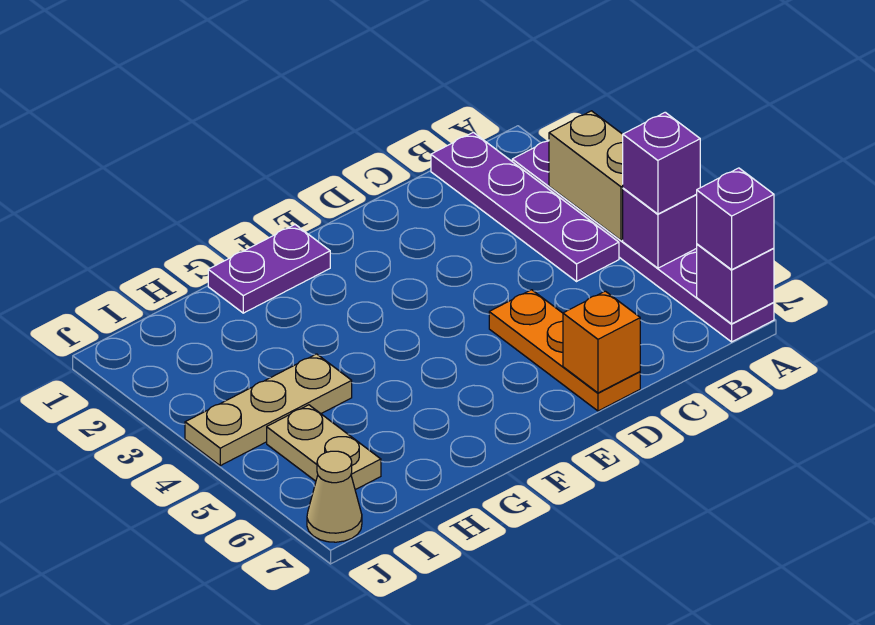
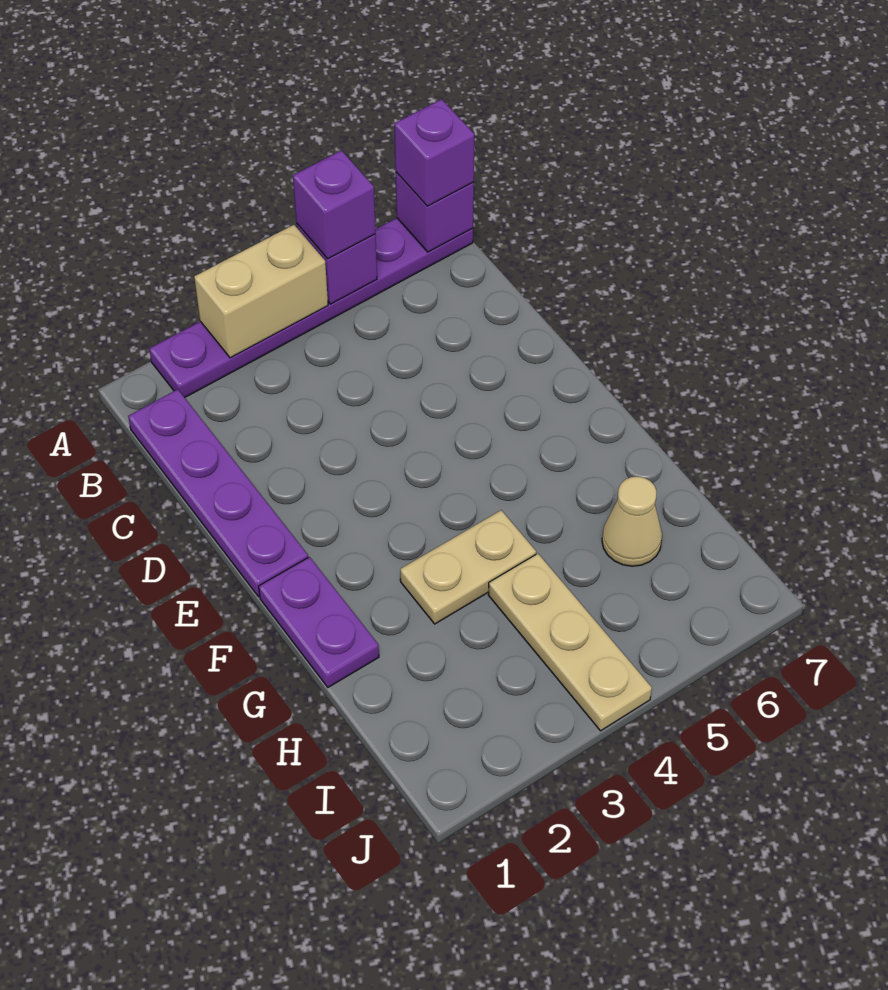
purple 1x4 plate [431,132,619,281] -> purple 1x4 plate turned to [128,389,308,597]
orange 1x3 plate [489,290,640,411] -> none
orange 1x1 brick [563,291,640,393] -> none
tan 1x2 plate [267,405,381,490] -> tan 1x2 plate moved to [400,510,536,624]
tan 1x1 cone [307,451,362,542] -> tan 1x1 cone moved to [602,477,662,566]

